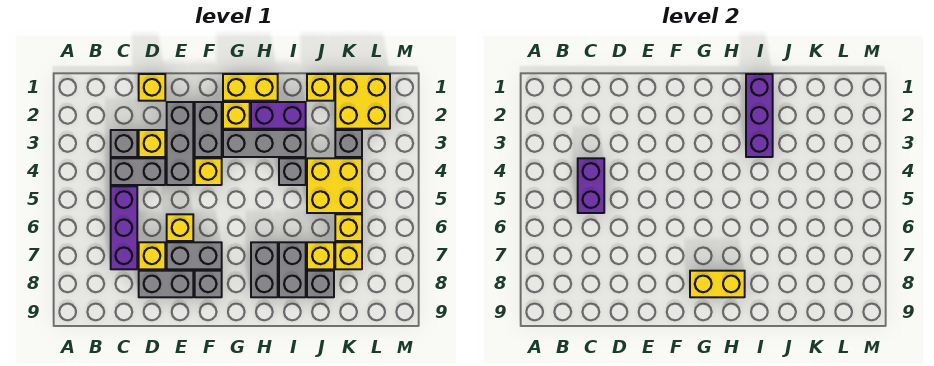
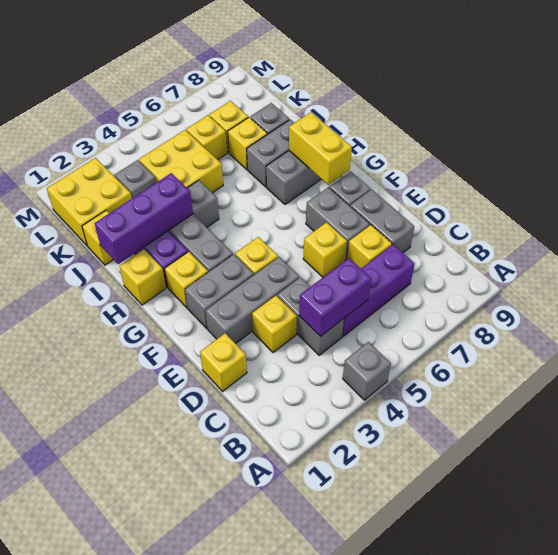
grey 1x1 brick [111,130,137,157] -> grey 1x1 brick moved to [343,342,391,400]
yellow 1x2 brick [223,74,278,101] -> yellow 1x1 brick [119,249,166,305]

